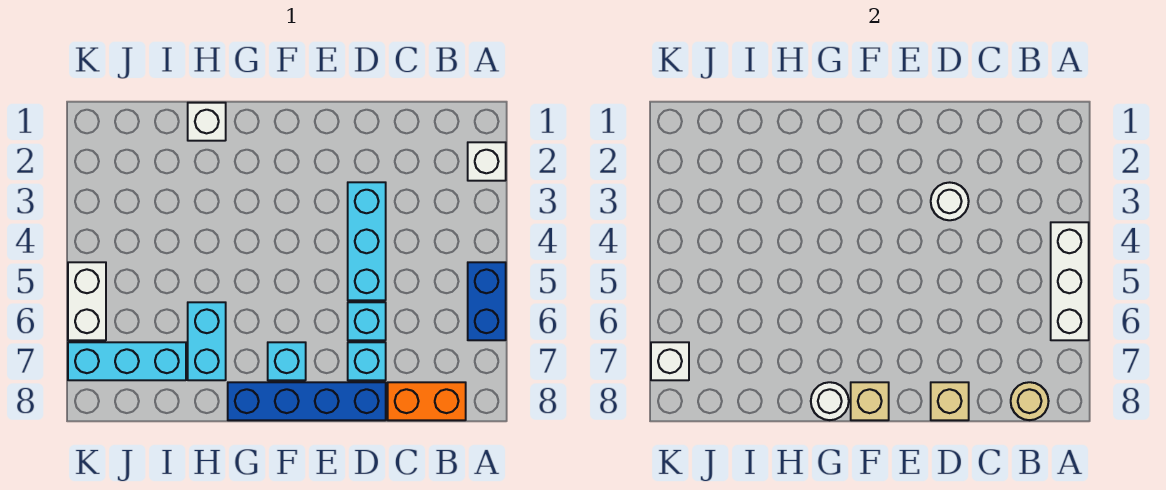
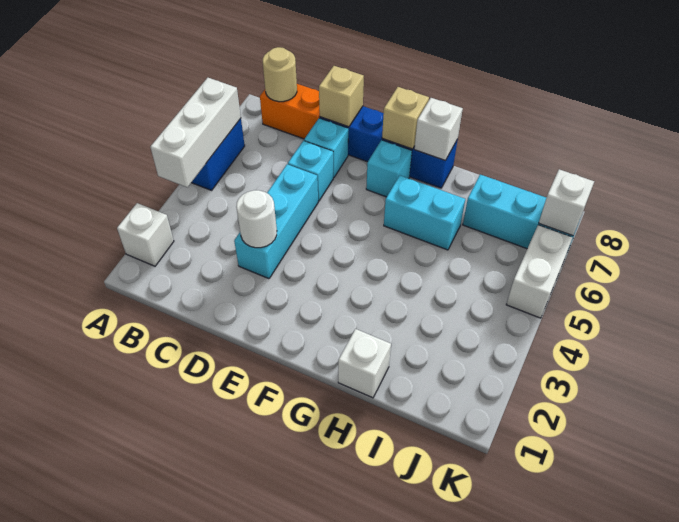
white 1x1 round brick [811,382,849,420] -> white 1x1 brick [414,98,463,161]
cyan 1x2 brick [188,302,226,380] -> cyan 1x2 brick turned to [384,175,465,250]

